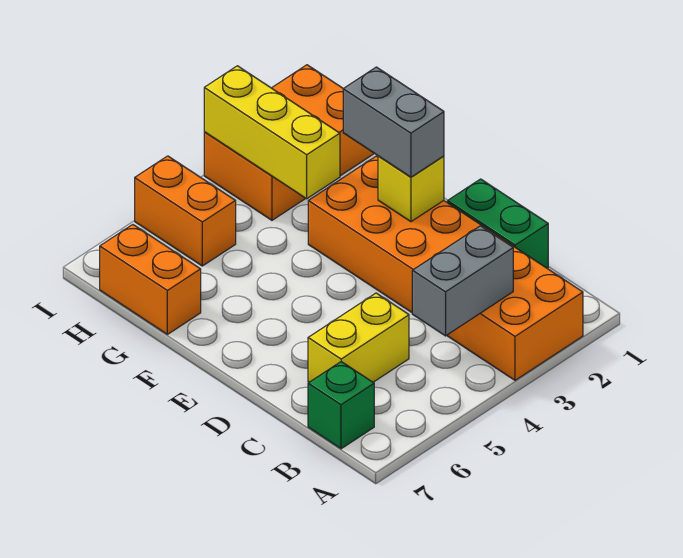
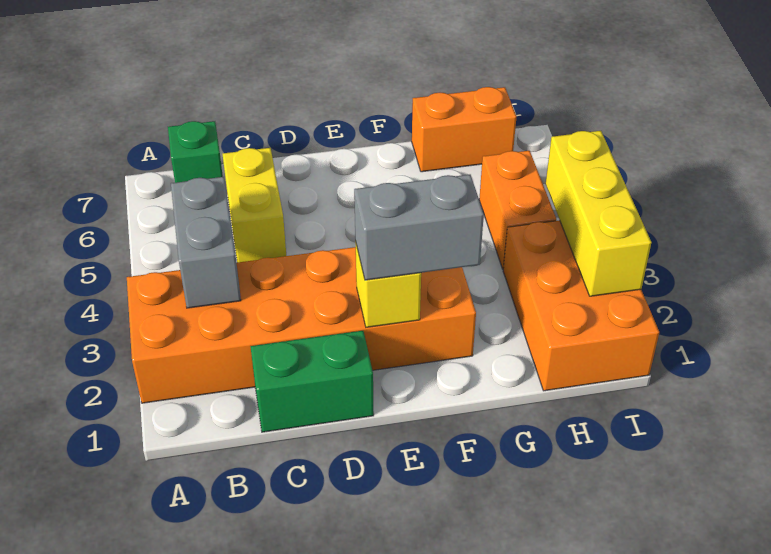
yellow 1x3 brick [204,66,340,199] -> yellow 1x3 brick turned to [546,131,651,296]
orange 1x2 brick [135,156,236,266] -> orange 1x2 brick turned to [479,151,556,269]

